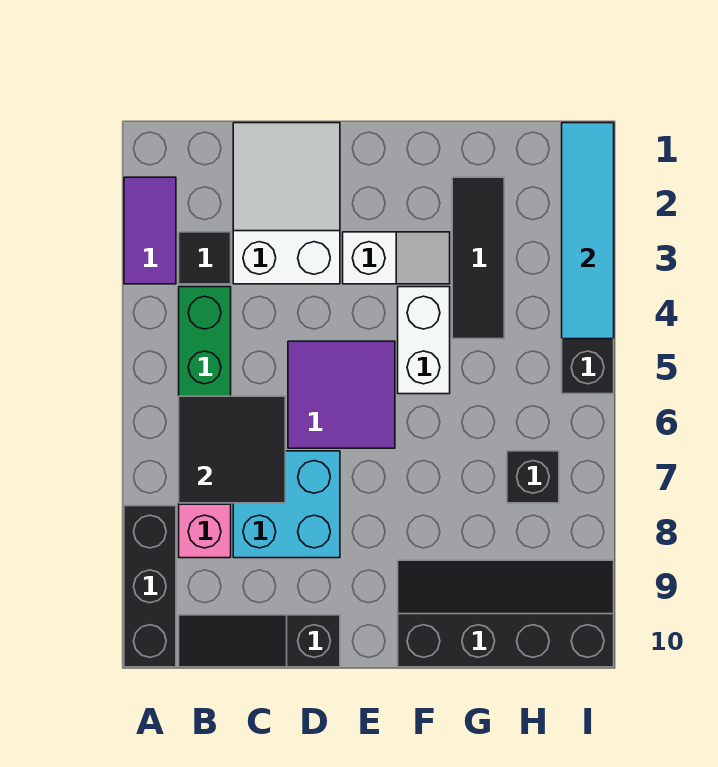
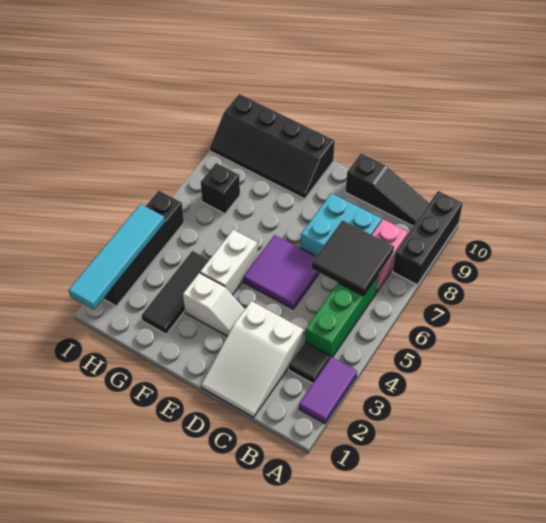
white 1x2 slope [343,232,450,284] -> white 1x2 slope turned to [183,273,245,336]

